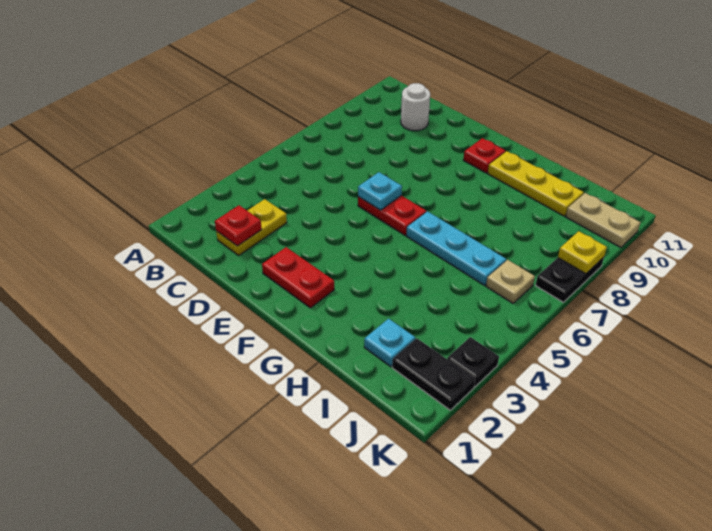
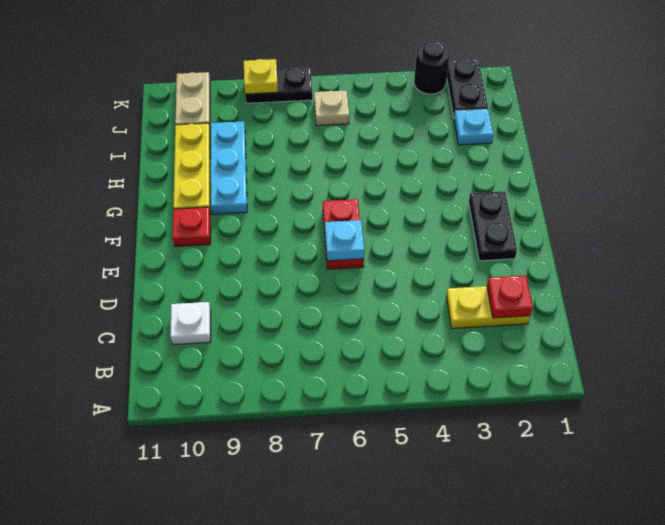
white 1x1 round brick [401,83,430,131] -> white 1x1 plate [170,302,211,345]
red 1x2 plate [262,247,334,308] -> black 1x2 plate [469,191,517,261]
cyan 1x3 plate [406,211,506,285] -> cyan 1x3 plate moved to [211,121,247,214]
black 1x1 plate [447,337,499,387] -> black 1x1 round brick [414,41,449,94]

